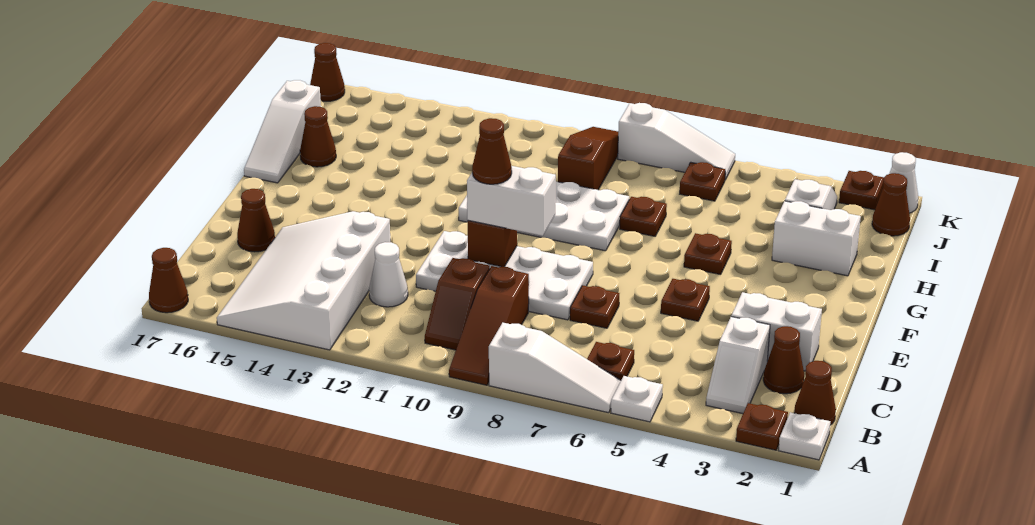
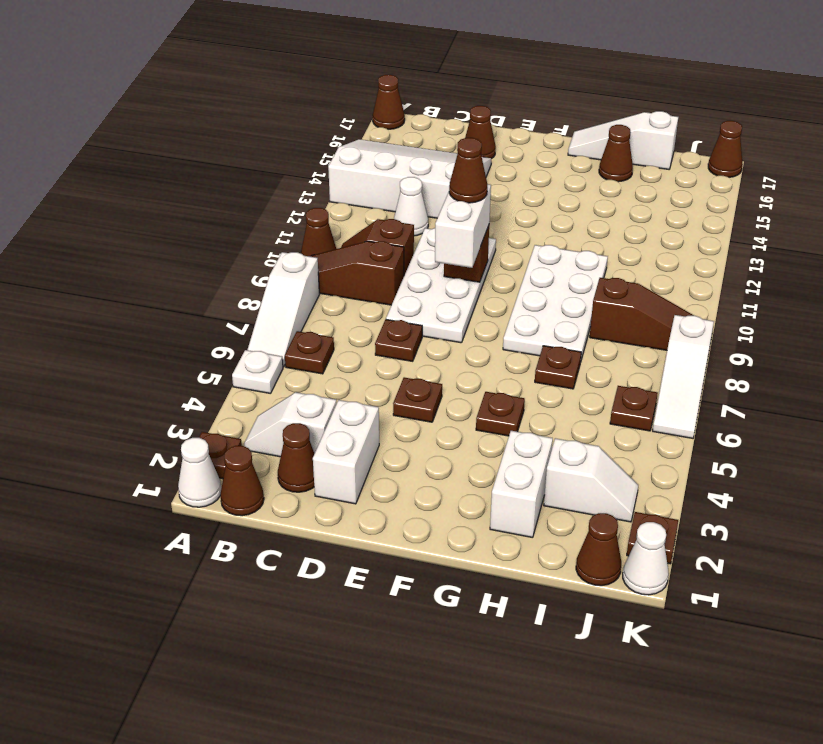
white 1x1 plate [778,412,830,460] -> white 1x1 cone [178,438,221,507]
none -> brown 1x1 cone [301,208,336,256]

